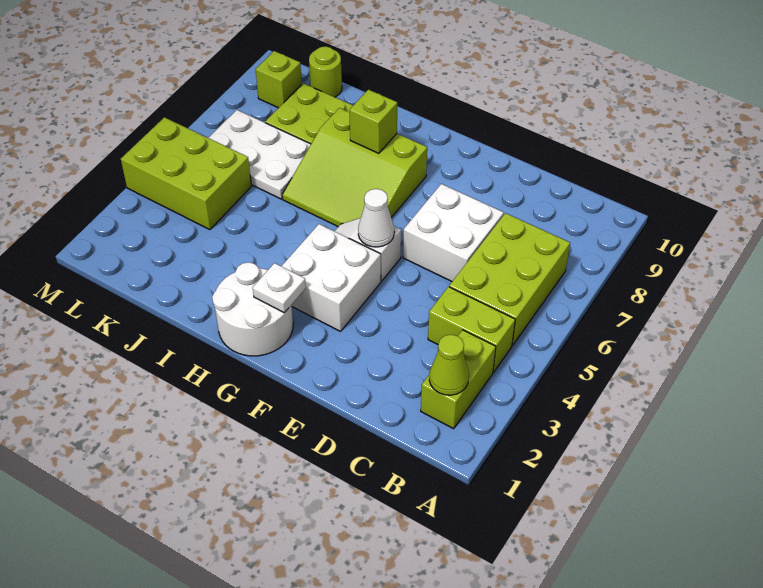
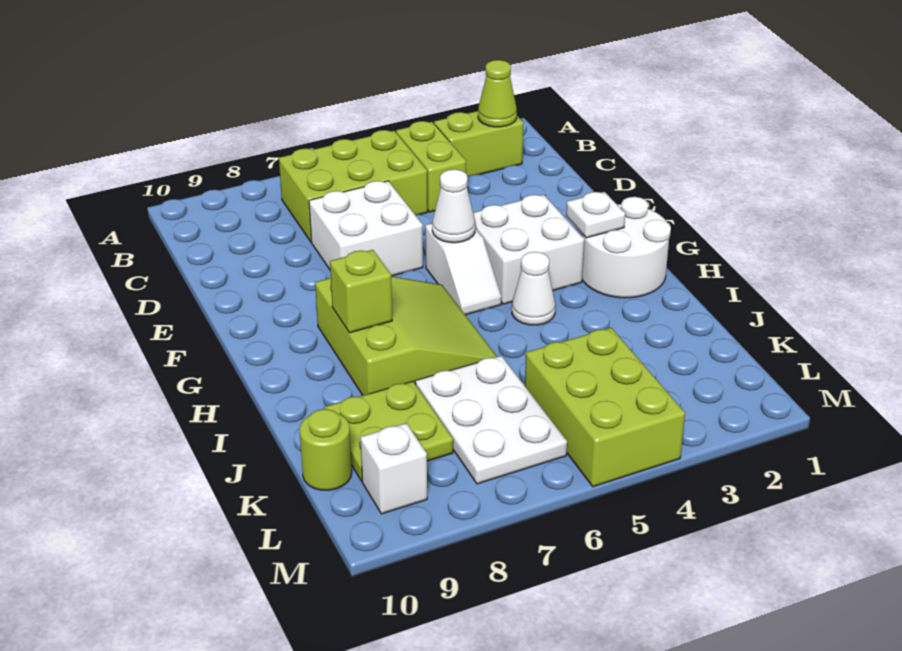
none -> white 1x1 cone [512,252,555,325]
lime 1x1 brick [256,51,302,108] -> white 1x1 brick [360,423,427,514]

